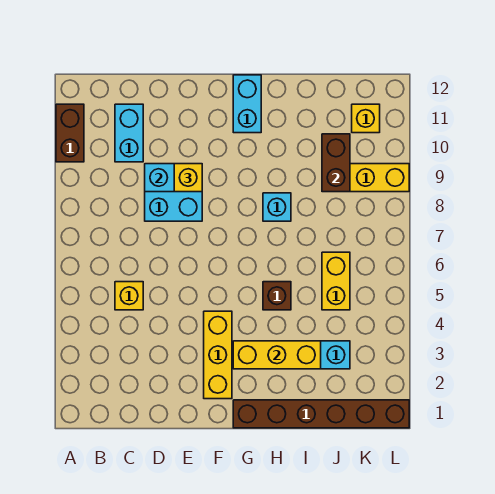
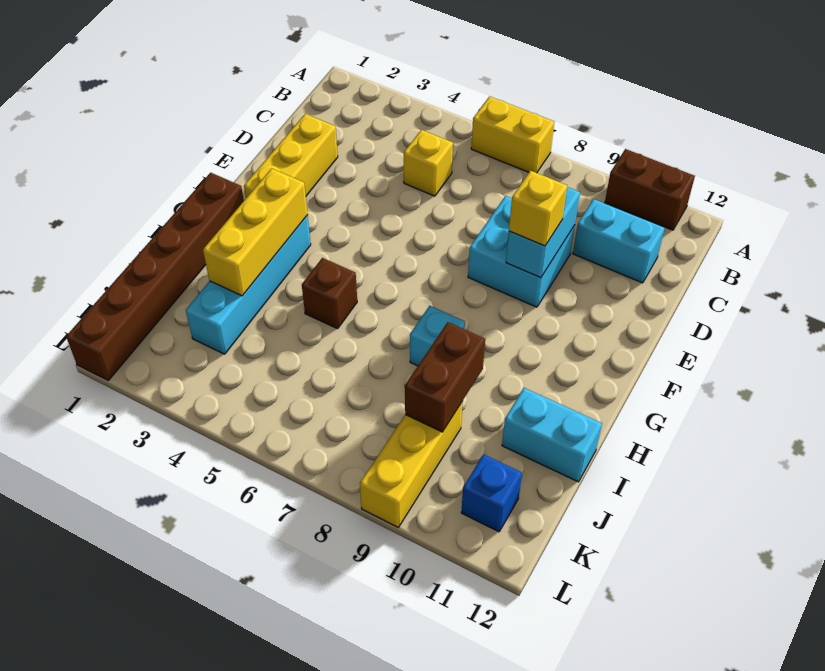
yellow 1x3 brick [204,311,232,399] -> yellow 1x3 brick turned to [244,114,338,198]
cyan 1x2 brick [233,75,261,133] -> cyan 1x2 brick moved to [502,388,602,482]
yellow 1x2 brick [322,252,350,310] -> yellow 1x2 brick moved to [471,96,554,173]
brown 1x2 brick [322,134,350,192] -> brown 1x2 brick turned to [405,322,485,432]
yellow 1x1 brick [352,104,380,133] -> blue 1x1 brick [461,454,522,532]

